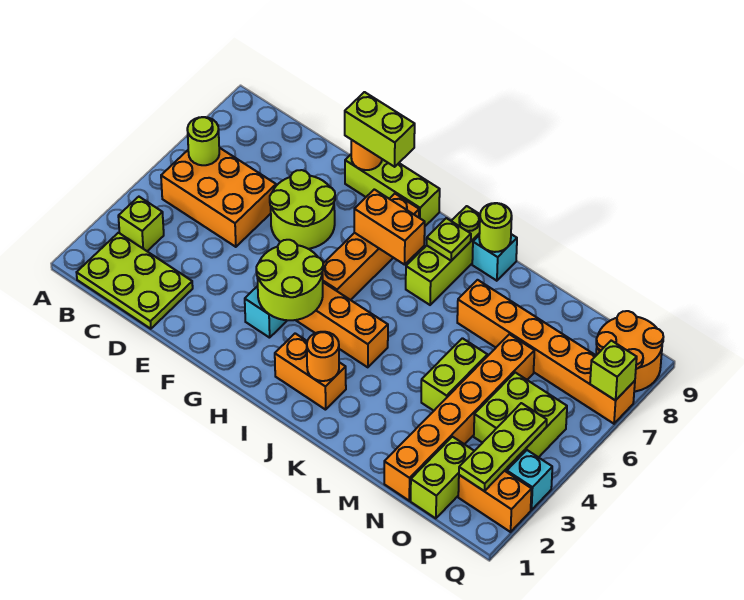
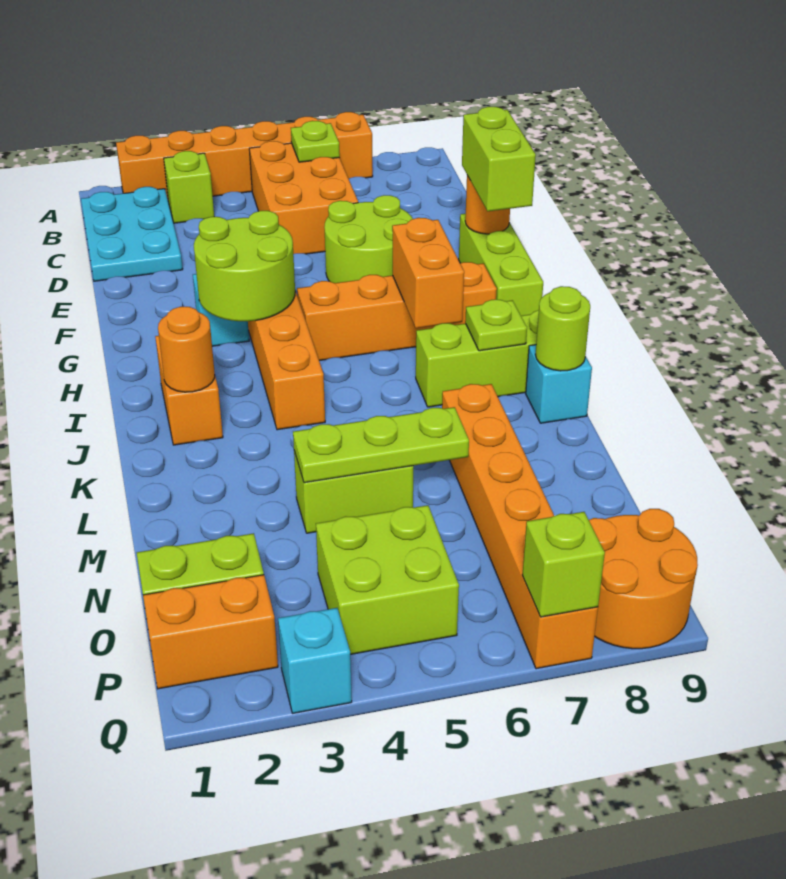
lime 2x3 plate [77,233,193,329] -> cyan 2x3 plate [81,187,183,281]
lime 1x1 round brick [187,117,219,165] -> lime 1x1 plate [291,121,340,162]
orange 1x6 brick [384,334,534,501] -> orange 1x6 brick moved to [116,112,373,199]
orange 1x2 brick [458,471,532,532] -> orange 1x2 brick turned to [143,575,278,689]
lime 1x3 plate [459,403,547,491] -> lime 1x3 plate moved to [293,407,469,483]

